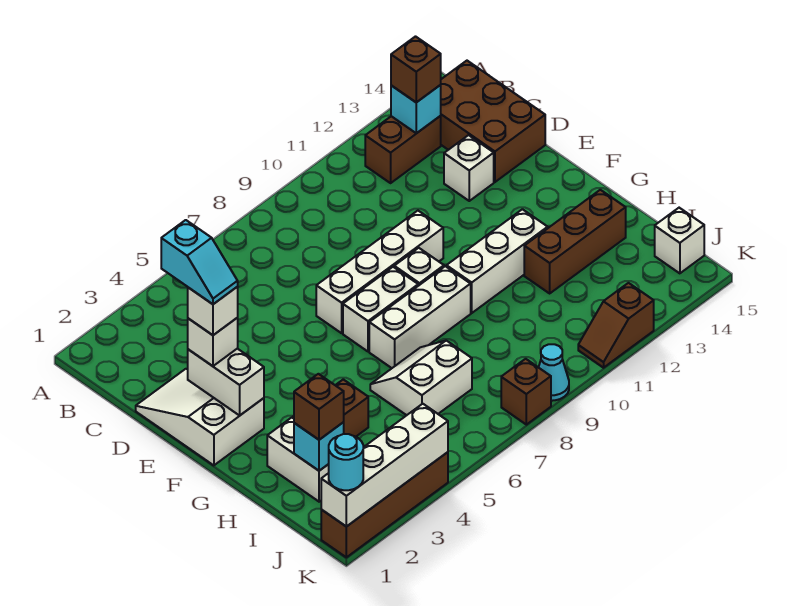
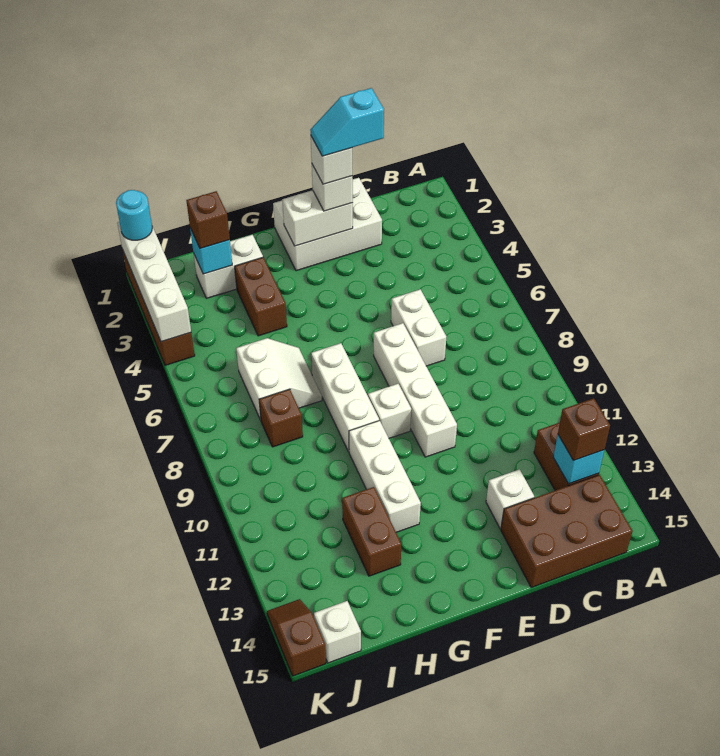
white 2x3 slope [136,369,264,465] -> white 2x3 brick [273,178,382,271]
white 1x2 brick [343,267,418,352] -> white 1x2 brick moved to [391,289,446,366]
brown 1x3 brick [524,190,626,293] -> brown 1x2 brick [342,487,401,576]
brown 1x1 brick [501,359,551,425] -> brown 1x1 brick moved to [259,389,303,447]
cyan 1x1 cone [539,344,569,401] -> none
brown 1x2 slope [578,283,654,368] -> brown 1x2 slope moved to [267,599,326,676]

